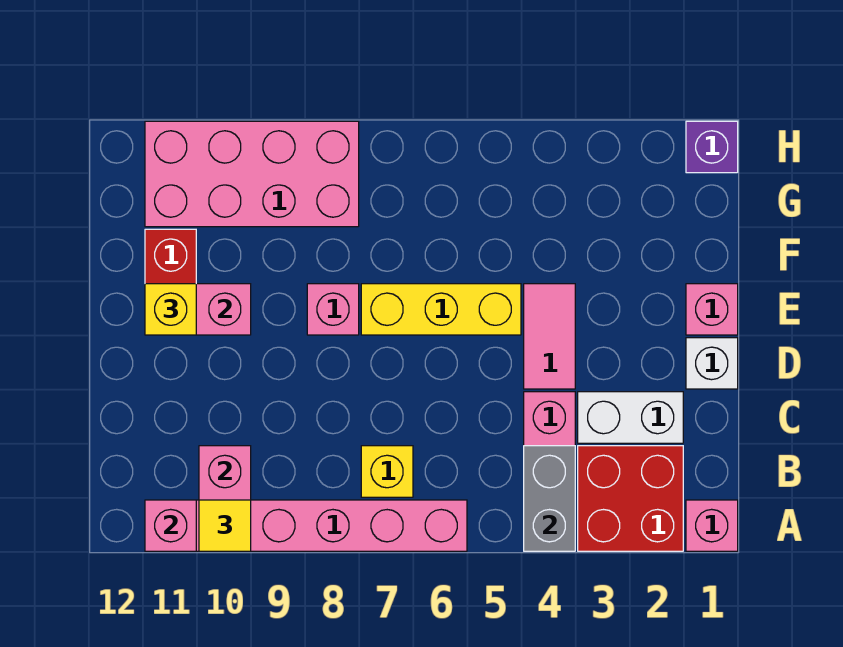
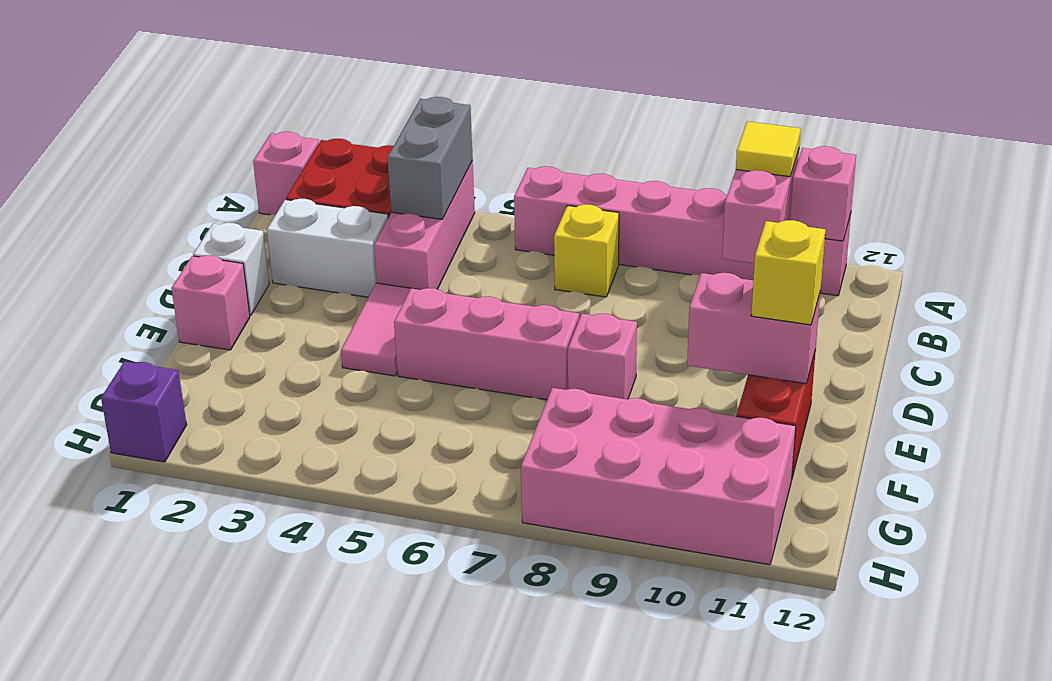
yellow 1x3 brick [361,284,521,335] -> pink 1x3 brick [394,288,579,400]

